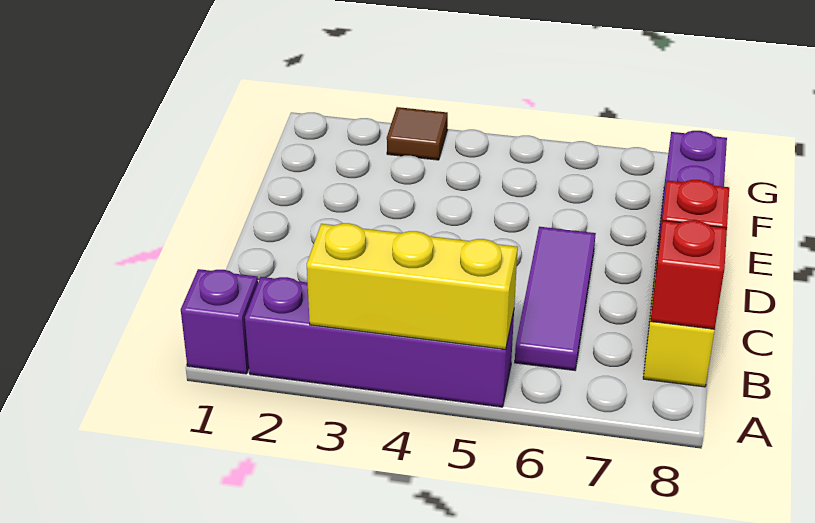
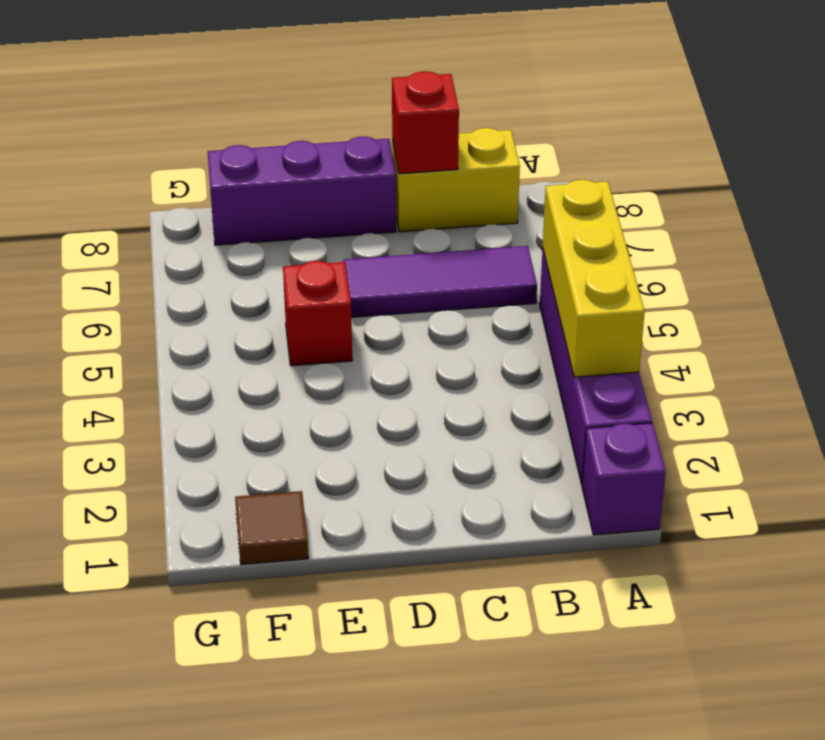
red 1x1 brick [651,220,727,329] -> red 1x1 brick moved to [283,261,352,366]
brown 1x1 tile [387,107,448,160] -> brown 1x1 tile moved to [235,491,308,565]

